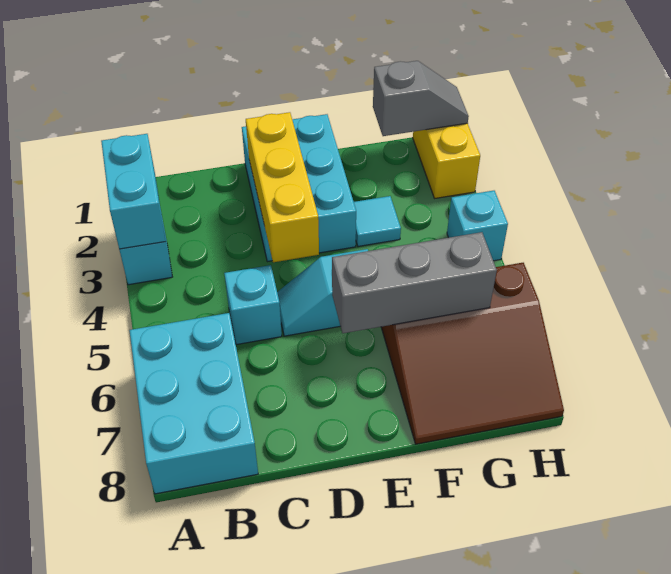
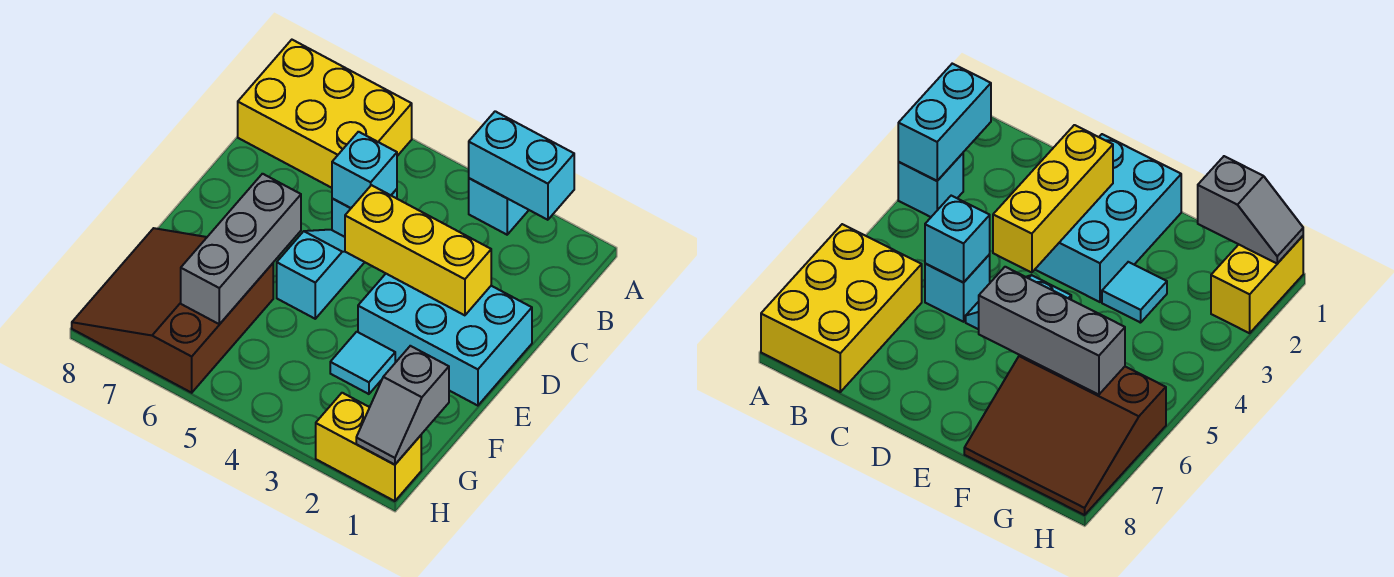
cyan 2x3 brick [129,313,258,494] -> yellow 2x3 brick [238,40,412,188]
cyan 1x1 brick [447,191,508,261] -> cyan 1x1 brick moved to [332,132,397,208]

